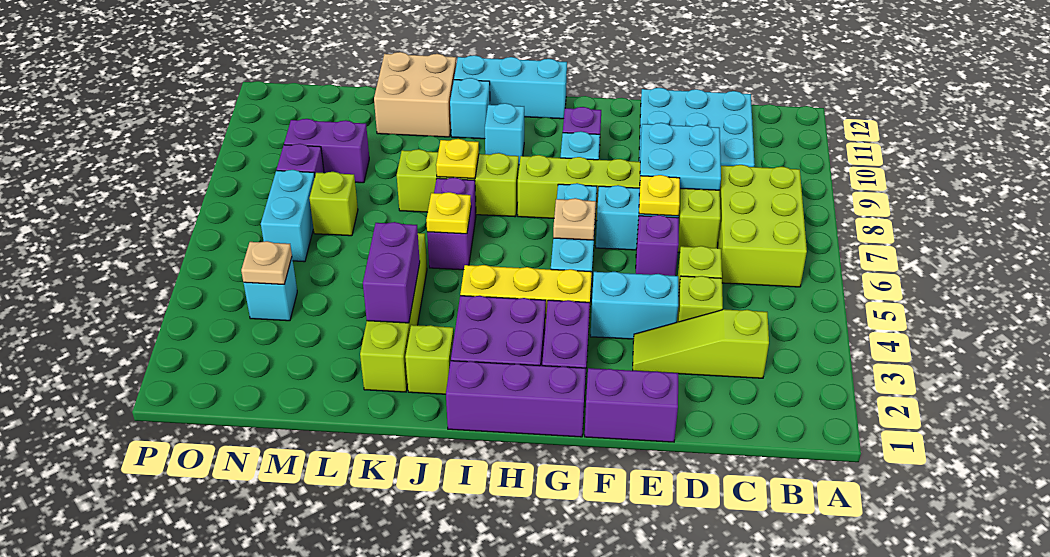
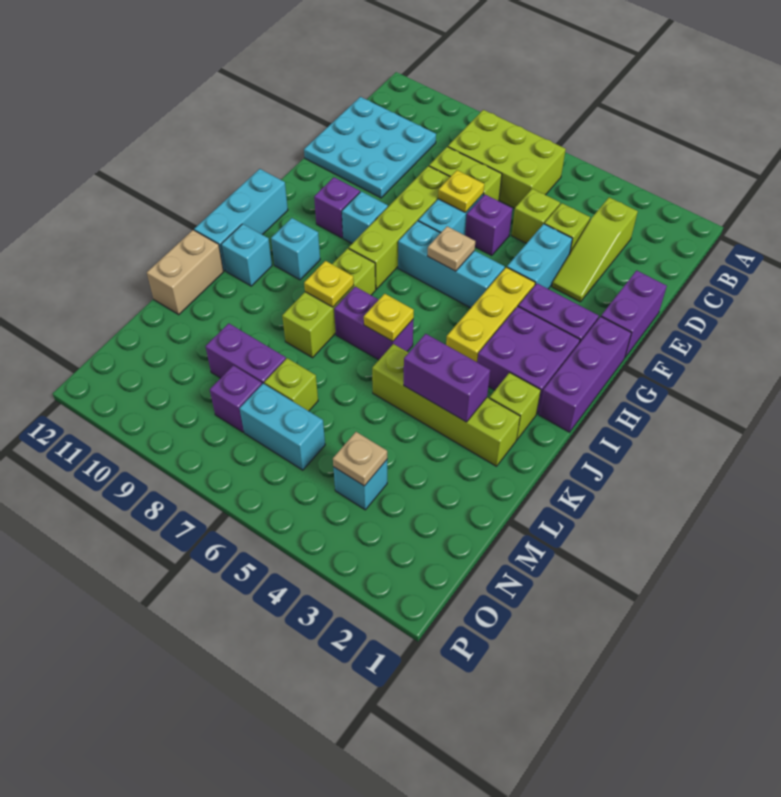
cyan 2x2 plate [640,123,721,190] -> none
tan 2x2 brick [374,52,456,137] -> tan 1x2 brick [147,230,224,315]
purple 1x2 brick [284,119,369,183] -> purple 1x2 brick turned to [206,323,286,384]

